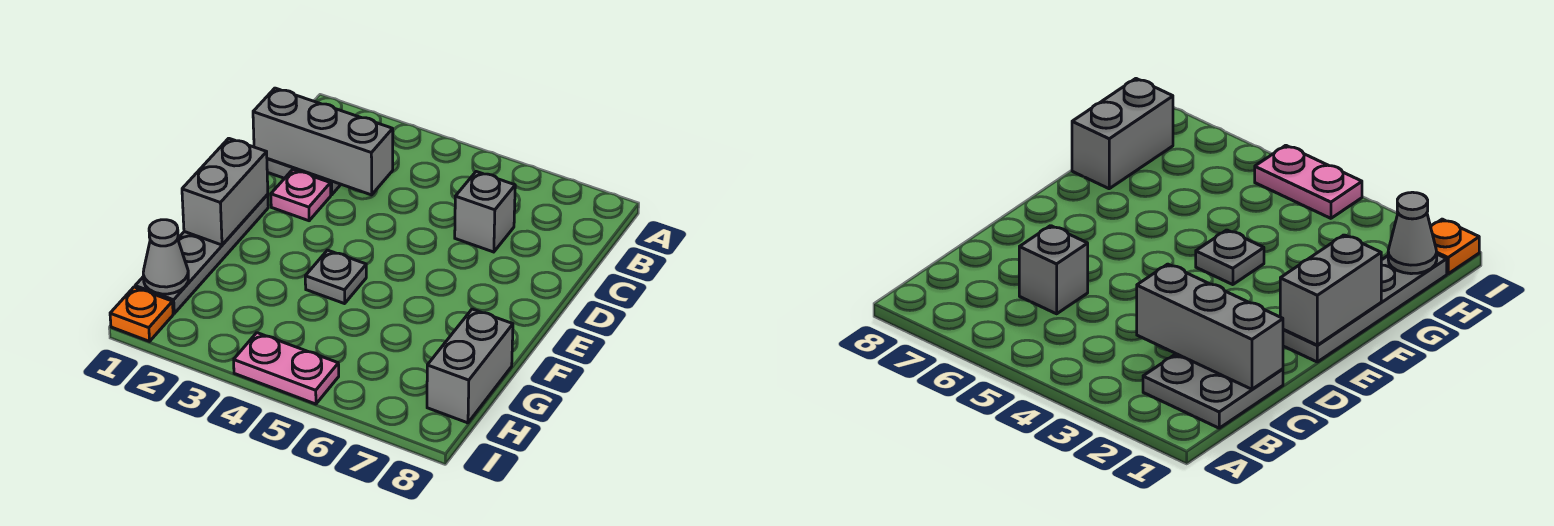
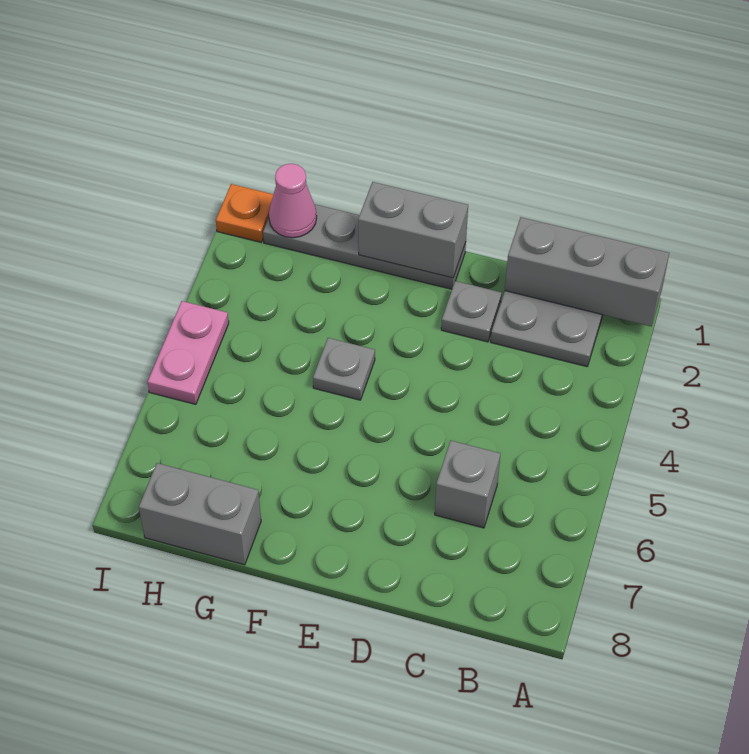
grey 1x3 brick [253,88,393,195] -> grey 1x3 brick turned to [505,217,669,326]
pink 1x1 plate [271,170,331,221] -> grey 1x1 plate [441,281,502,342]
grey 1x1 cone [143,220,188,294] -> pink 1x1 cone [269,164,317,238]

